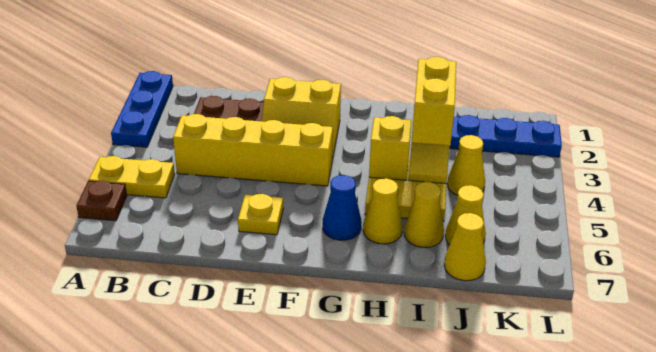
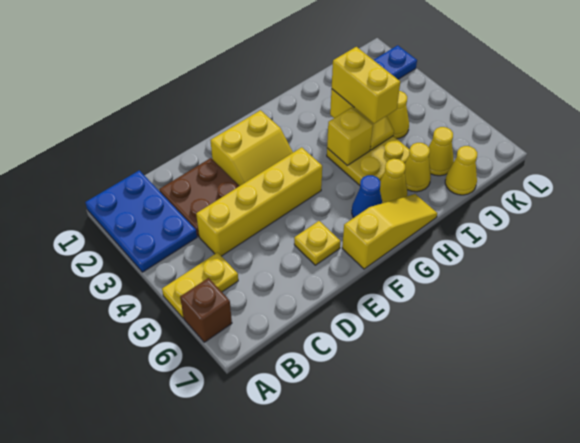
blue 1x3 plate [111,71,173,147] -> blue 2x3 plate [85,170,197,272]
brown 1x1 plate [77,181,127,221] -> brown 1x1 brick [180,278,232,342]
none -> yellow 1x3 slope [342,194,437,269]

